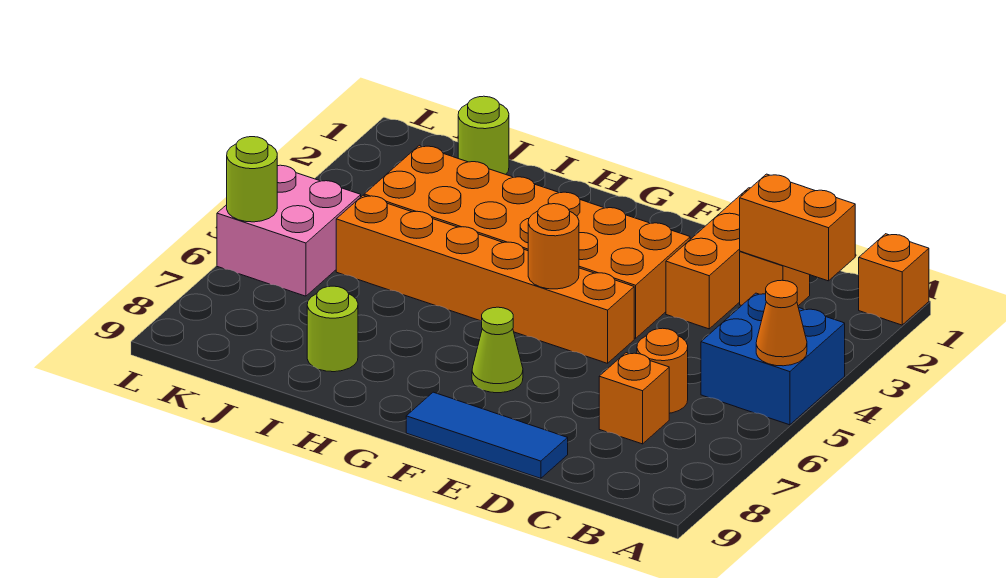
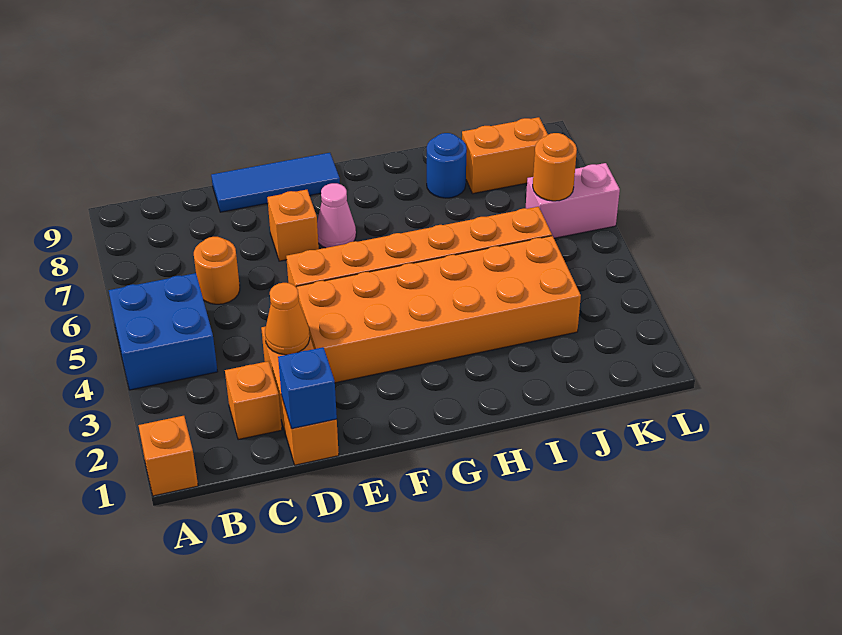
orange 1x1 cone [756,280,807,366] -> orange 1x1 cone moved to [265,283,310,355]
orange 1x2 brick [740,174,855,281] -> orange 1x2 brick moved to [462,117,548,194]
orange 1x1 brick [599,353,669,444] -> orange 1x1 brick moved to [267,190,319,261]
none -> blue 1x1 brick [278,347,337,429]
orange 1x1 round brick [528,204,579,289] -> orange 1x1 round brick moved to [533,133,577,201]
lime 1x1 cone [472,307,523,393] -> pink 1x1 cone [317,183,356,248]
lime 1x1 round brick [307,286,358,372] -> blue 1x1 round brick [427,133,467,198]
lime 1x1 round brick [458,96,509,174] -> none
pink 2x2 brick [217,165,361,296] -> pink 1x2 brick [526,163,620,238]
lime 1x1 round brick [227,137,277,222] -> none

